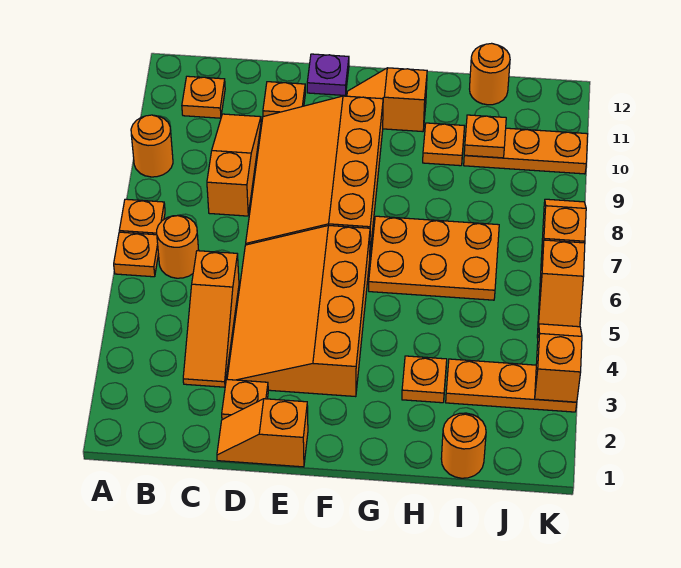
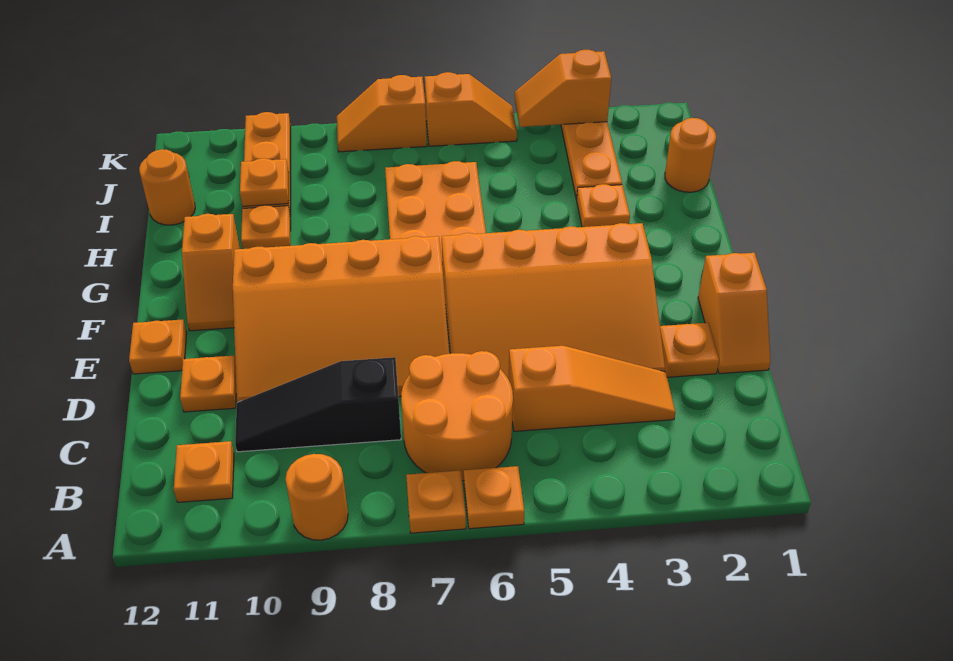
orange 1x1 round brick [157,215,199,278] -> orange 2x2 round brick [401,351,513,481]
orange 1x3 slope [207,114,261,216] -> black 1x3 slope [235,357,401,452]
purple 1x1 plate [307,54,349,95] -> orange 1x1 plate [129,320,187,374]

